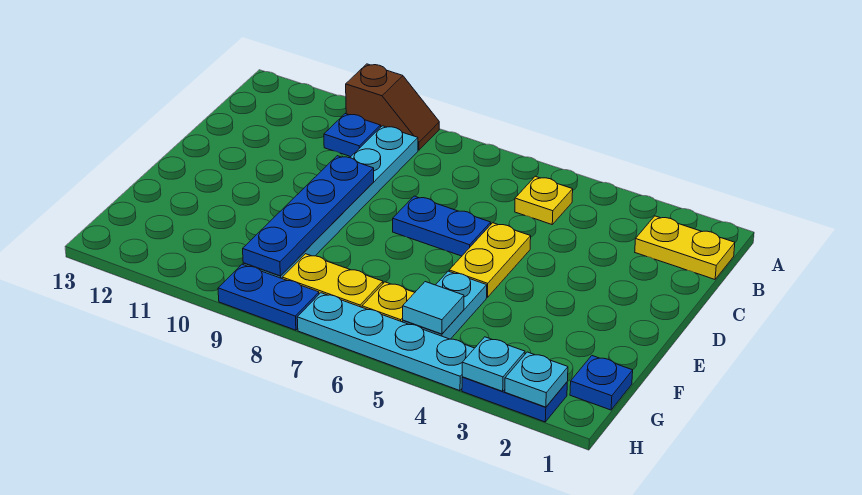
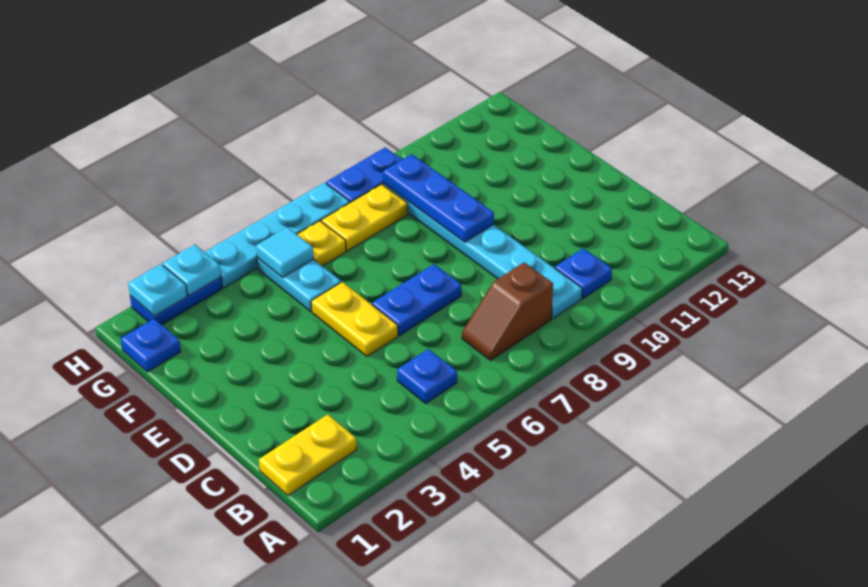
brown 1x2 slope [346,64,439,150] -> brown 1x2 slope moved to [462,262,553,360]
yellow 1x1 plate [515,176,573,224] -> blue 1x1 plate [397,349,457,403]
blue 1x4 plate [243,156,374,276] -> blue 1x3 plate [383,154,494,242]

